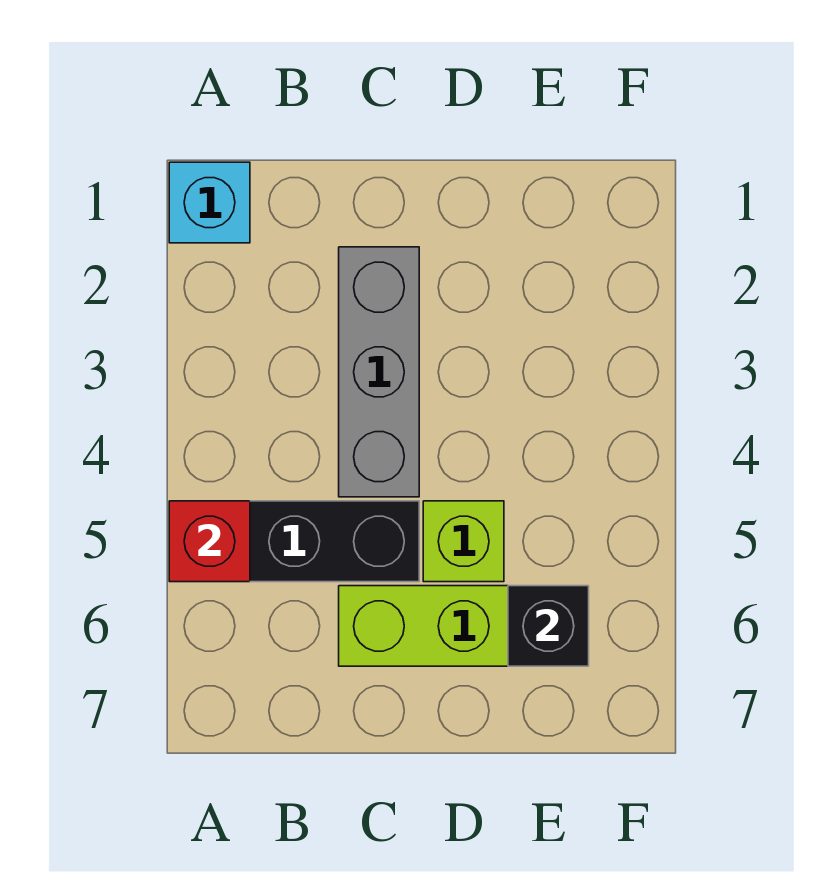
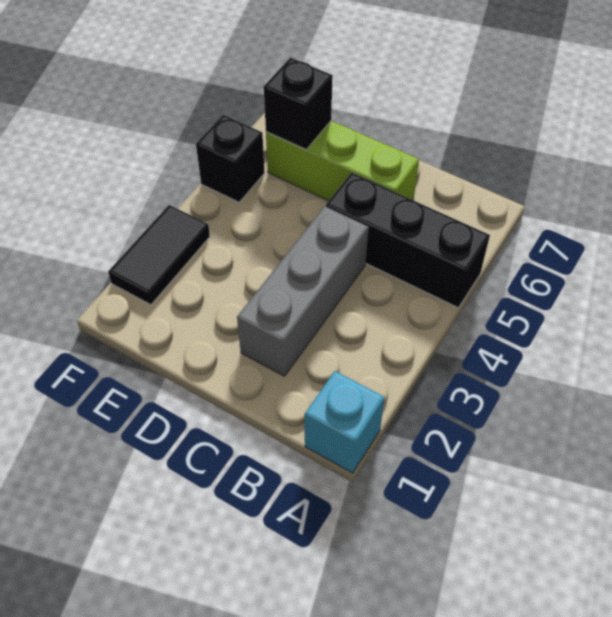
red 1x1 brick [169,501,250,582] -> none
lime 1x1 brick [423,501,504,582] -> none
none -> black 1x2 tile [108,205,210,305]
none -> black 1x1 brick [196,115,265,202]

